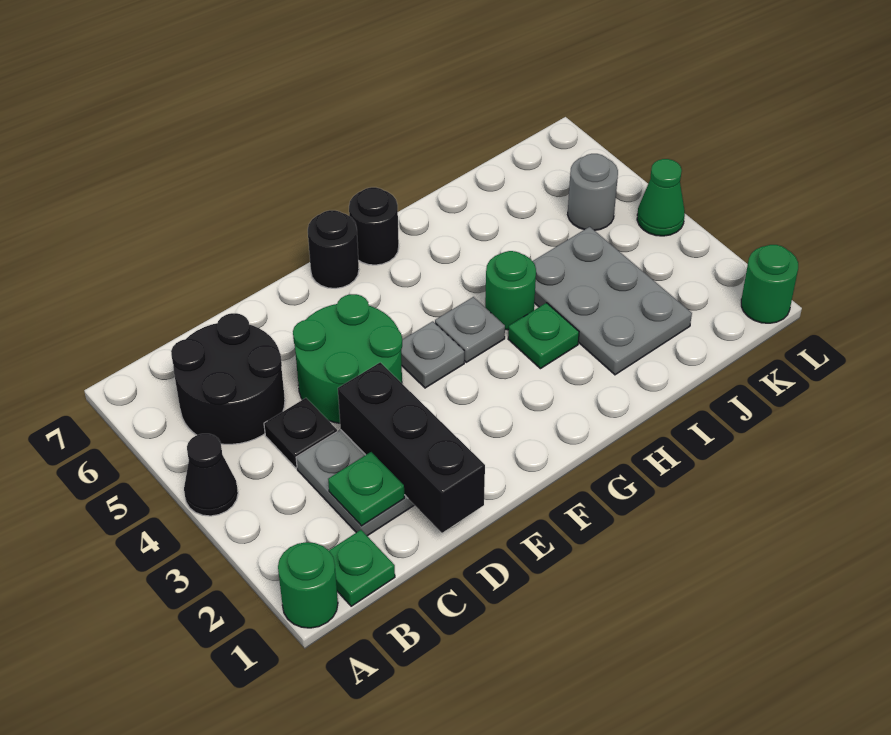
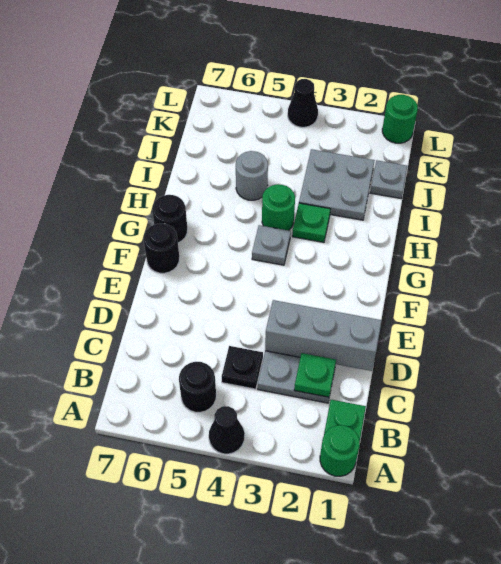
black 2x2 round brick [171,313,285,444] -> black 1x1 round brick [179,362,216,412]
black 1x3 brick [338,362,485,533] -> grey 1x3 brick [265,300,382,371]
green 2x2 round brick [293,294,402,423] -> none
grey 1x1 plate [401,321,464,388] -> grey 1x1 plate moved to [370,160,407,198]
grey 2x3 plate [533,227,692,375] -> grey 2x2 plate [299,149,375,220]
grey 1x1 round brick [568,154,618,230] -> grey 1x1 round brick moved to [236,151,268,200]
green 1x1 cone [637,159,685,236] -> black 1x1 cone [288,79,318,127]

